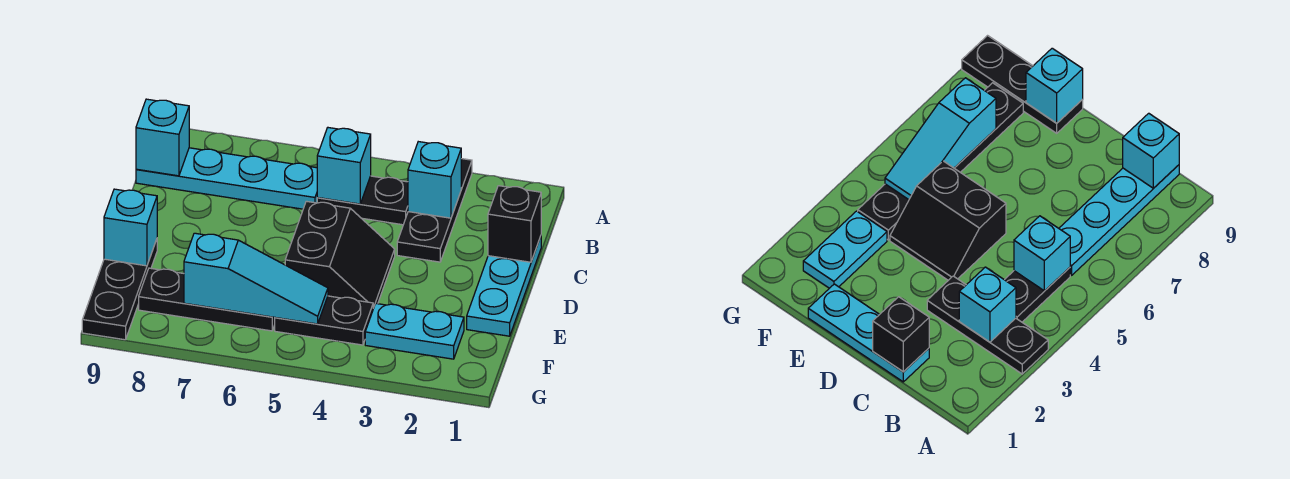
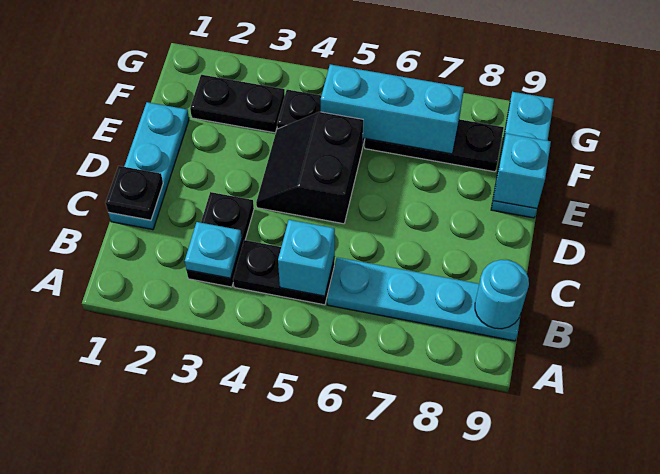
black 1x3 plate [397,159,472,262] -> black 1x2 plate [187,192,254,287]
cyan 1x1 brick [408,142,461,218] -> cyan 1x1 plate [185,222,242,278]
cyan 1x1 brick [136,99,189,176] -> cyan 1x1 round brick [475,260,529,329]
black 1x1 brick [488,186,541,262] -> black 1x1 plate [106,166,163,220]
black 1x3 plate [82,239,157,340] -> cyan 1x3 plate [491,92,554,218]
cyan 1x2 plate [365,303,464,359] -> black 1x2 plate [190,75,285,133]
cyan 1x3 slope [184,233,328,324] -> cyan 1x3 brick [321,64,464,154]

